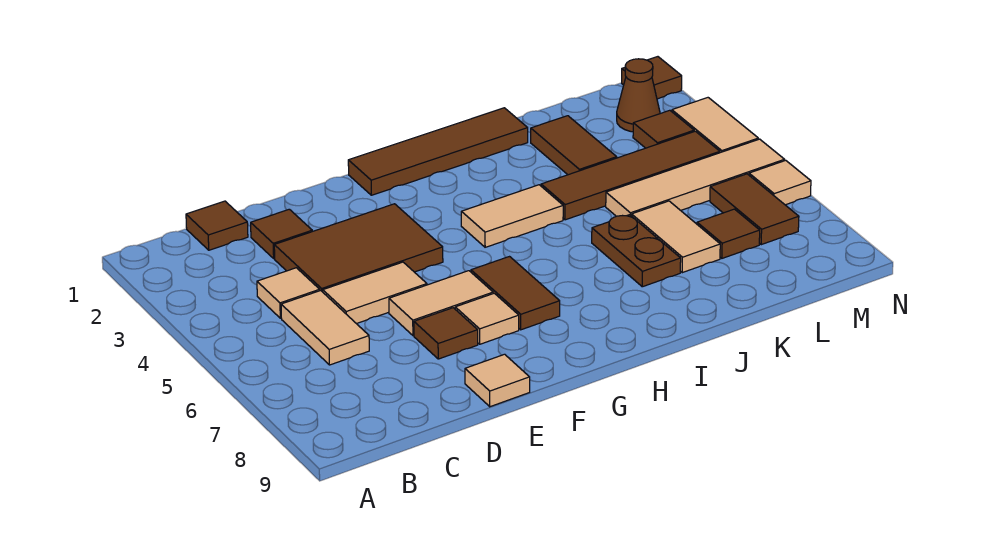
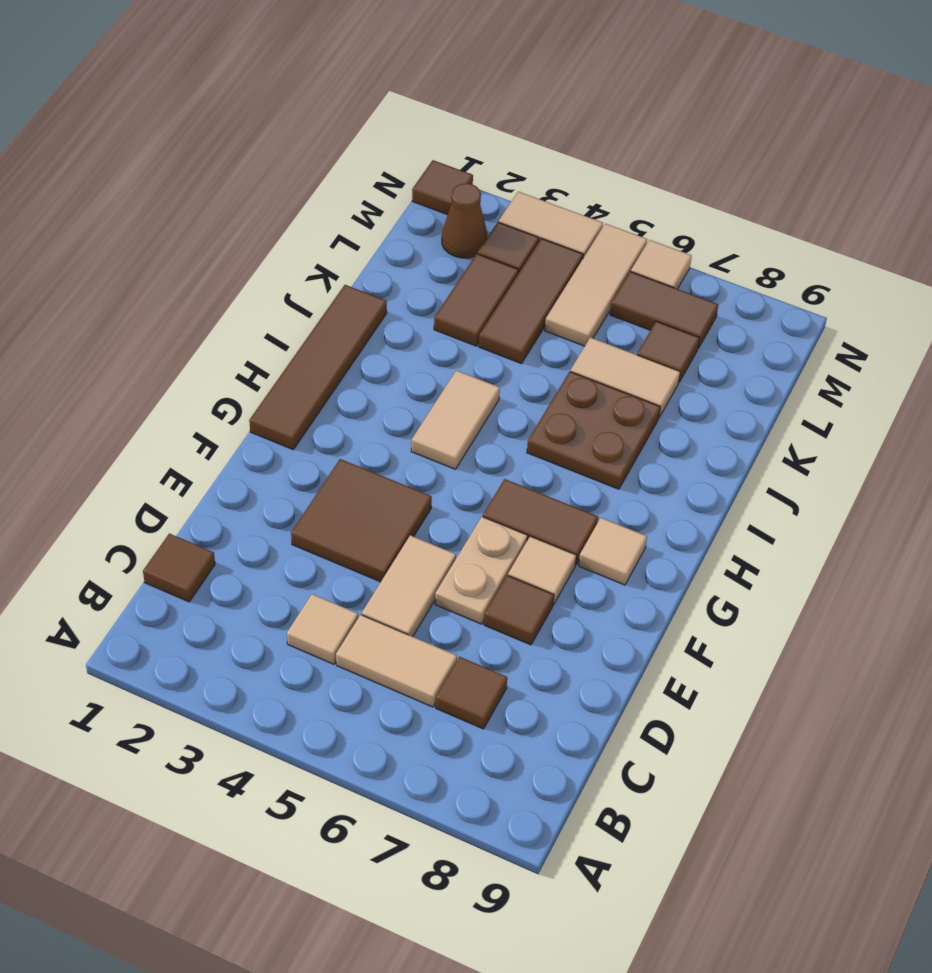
brown 1x1 tile [251,209,312,259] -> brown 1x1 tile moved to [436,657,507,729]
brown 2x3 tile [274,204,443,292] -> brown 2x2 tile [291,459,432,582]
tan 1x2 tile [389,271,493,336] -> tan 1x2 plate [435,517,528,624]
tan 1x1 tile [465,354,530,407] -> tan 1x1 tile moved to [579,518,647,585]
brown 1x4 tile [541,131,720,220] -> brown 1x3 tile [479,239,583,364]
brown 1x2 plate [592,215,681,287] -> brown 2x2 plate [527,372,660,489]
brown 1x2 tile [531,116,617,175] -> brown 1x2 tile turned to [434,254,519,346]
tan 1x4 tile [606,139,785,216] -> tan 1x3 tile [545,224,647,346]

